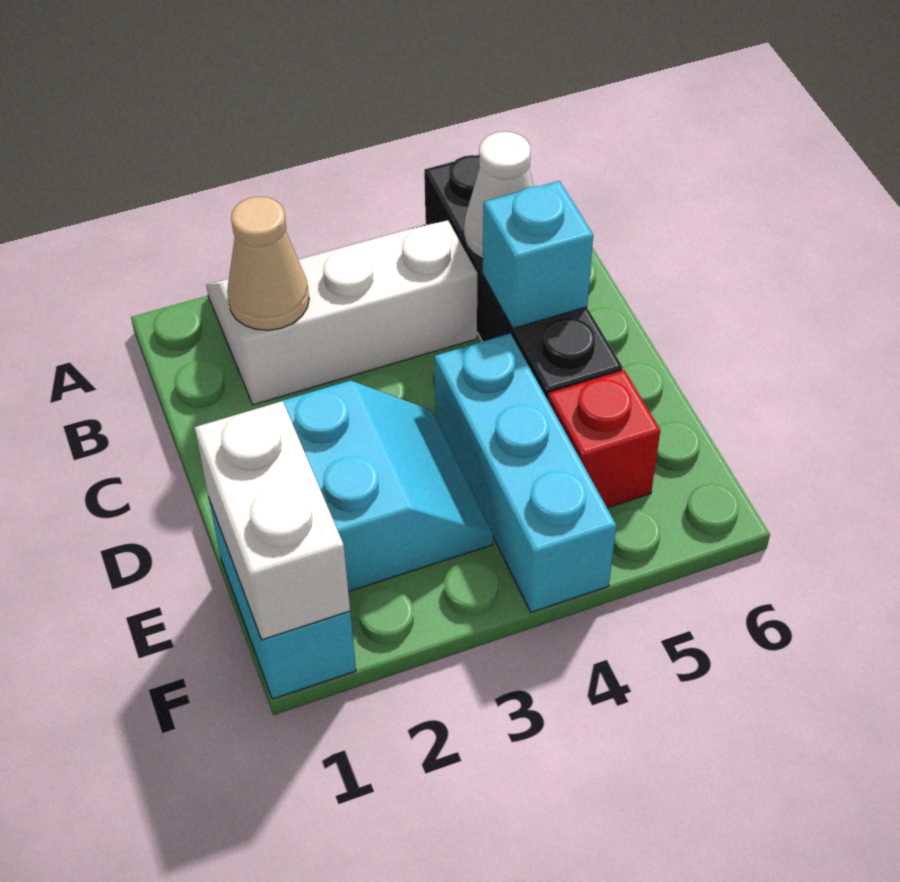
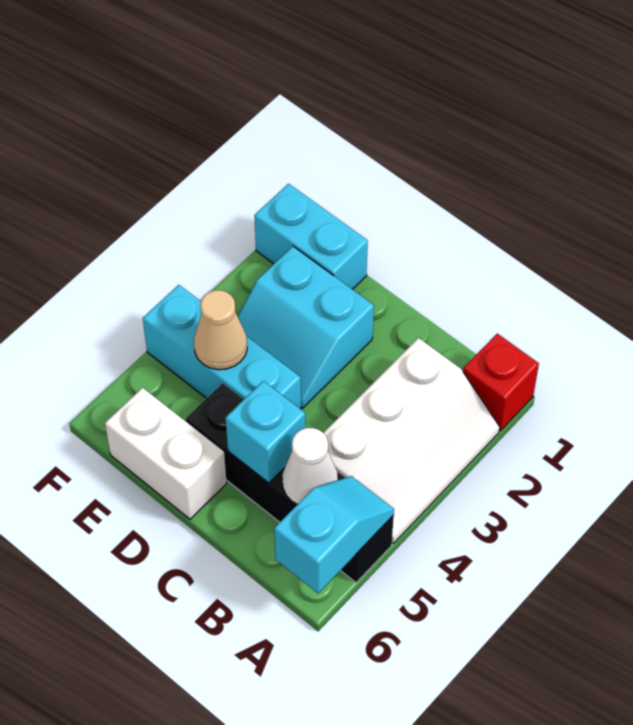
none -> cyan 1x2 slope [274,476,394,593]
tan 1x1 cone [227,197,309,330] -> tan 1x1 cone moved to [194,290,247,370]
white 1x2 brick [194,401,350,640] -> white 1x2 brick moved to [105,388,227,519]
red 1x1 brick [548,370,660,508] -> red 1x1 brick moved to [463,334,539,431]

